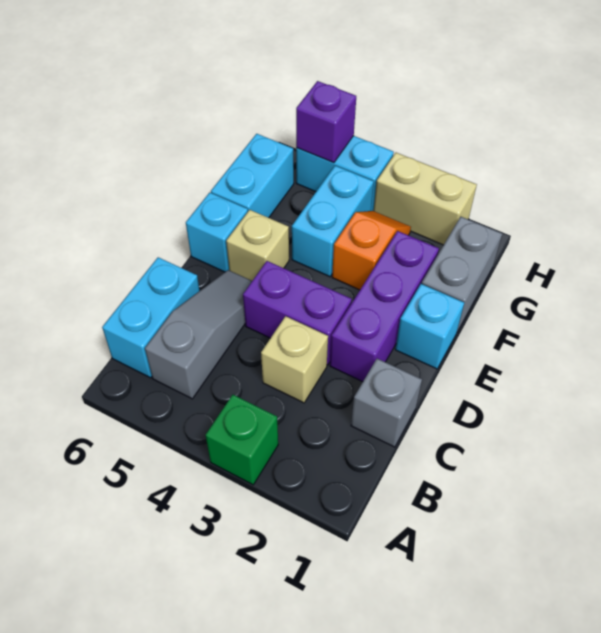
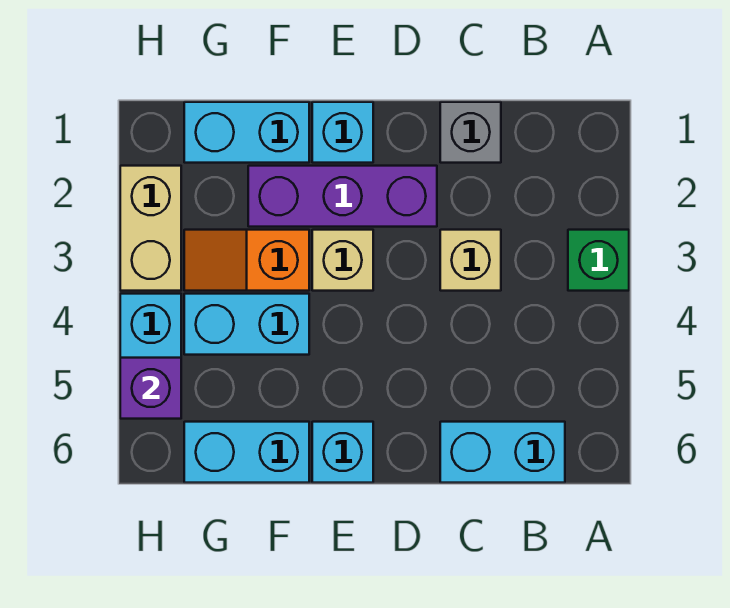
grey 1x3 slope [145,270,252,399] -> none
purple 1x2 brick [243,261,352,365] -> none
tan 1x1 brick [226,210,289,281] -> tan 1x1 brick moved to [312,230,373,291]
grey 1x2 brick [422,217,502,332] -> cyan 1x2 brick [184,102,309,163]

